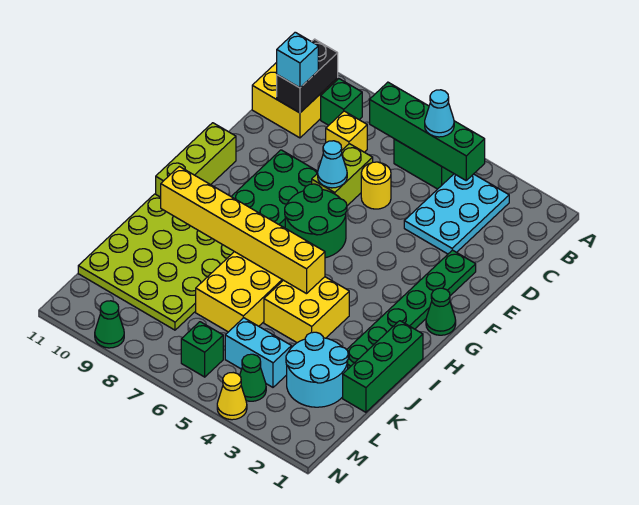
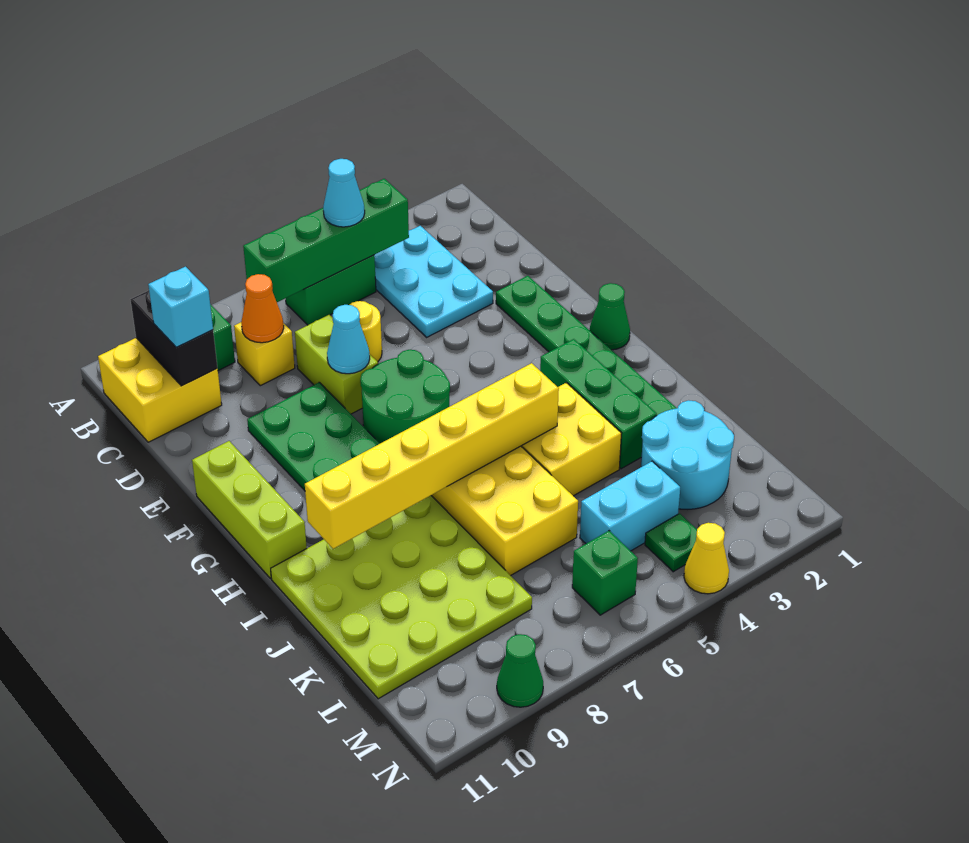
none -> orange 1x1 cone [241,274,284,343]
green 1x3 brick [343,321,423,412] -> green 1x3 brick moved to [540,339,657,469]
green 1x1 cone [240,354,266,401] -> green 1x1 plate [645,513,697,572]

